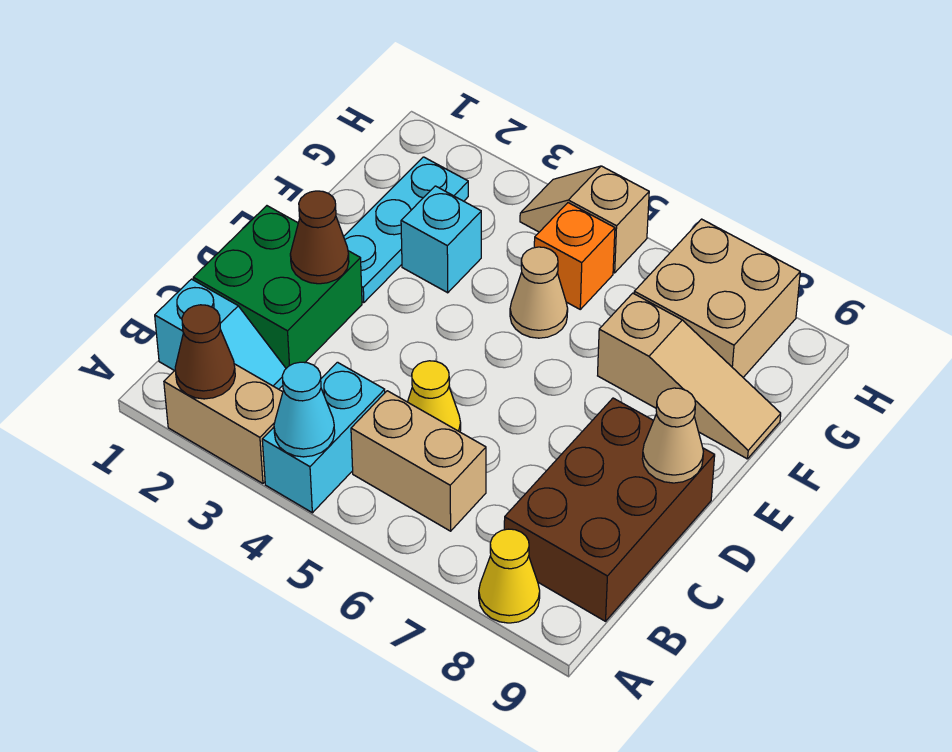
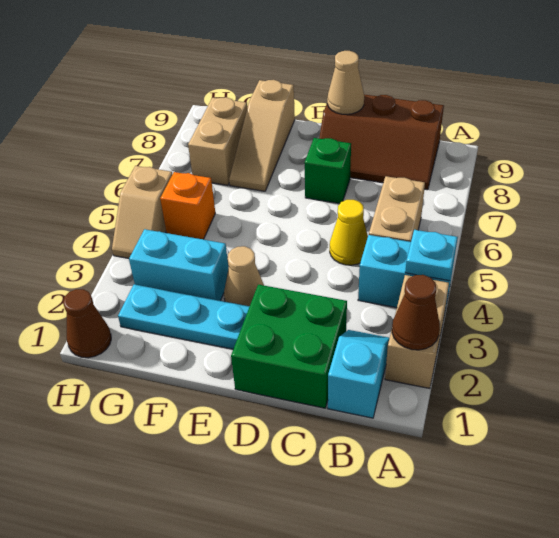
cyan 1x1 cone [274,362,335,457] -> cyan 1x1 plate [405,230,458,281]
yellow 1x1 cone [479,529,540,623] -> none
brown 2x3 brick [504,398,715,621] -> brown 2x3 slope [319,94,444,190]
brown 1x1 cone [290,191,349,284] -> brown 1x1 cone moved to [63,289,111,358]
none -> green 1x1 brick [304,138,351,204]
cyan 1x1 brick [401,186,481,293] -> cyan 1x2 brick [129,229,229,301]
tan 1x1 cone [510,247,568,338] -> tan 1x1 cone moved to [224,246,264,306]
tan 1x3 slope [598,293,781,459] -> tan 1x3 slope turned to [229,80,295,191]
tan 2x2 brick [634,219,800,377] -> tan 1x2 brick [188,97,247,185]

